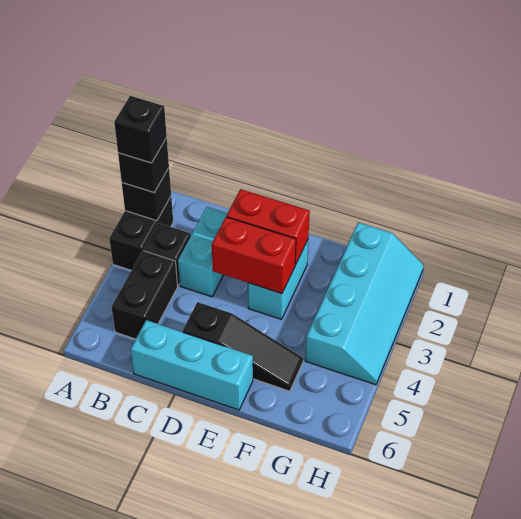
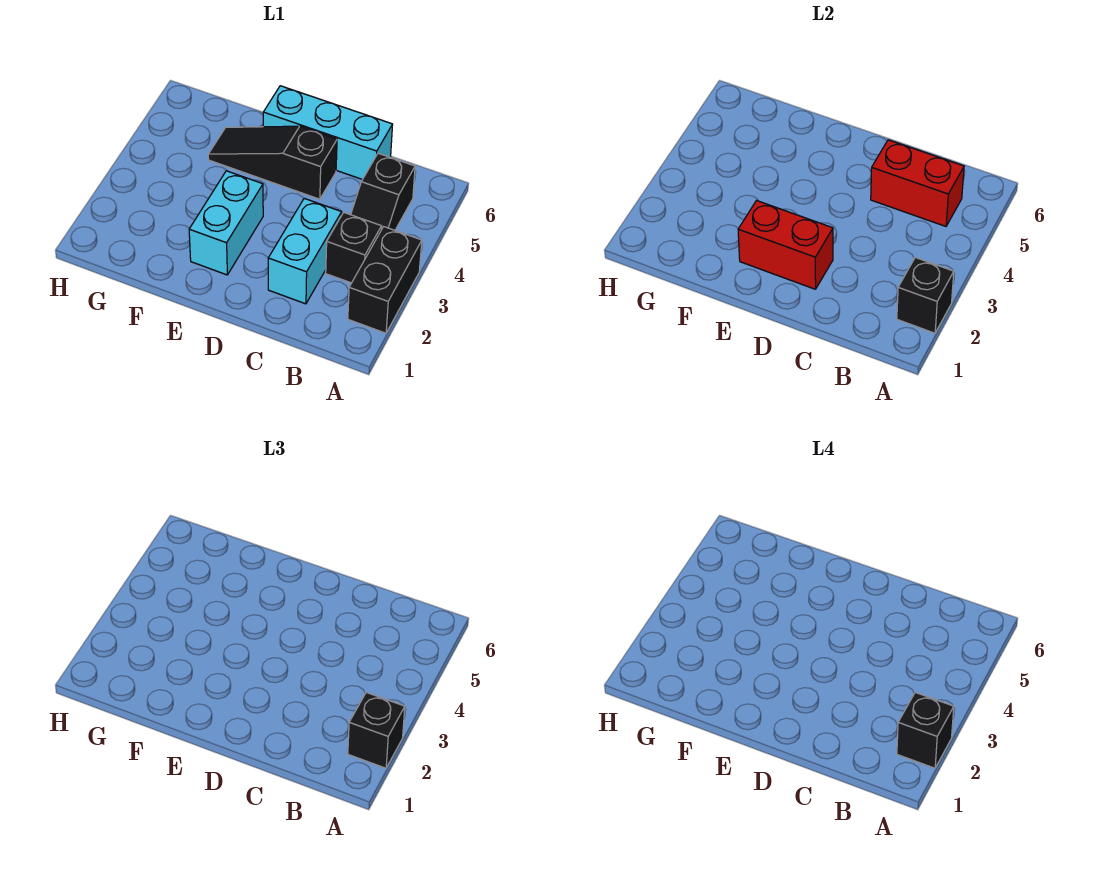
black 1x2 brick [112,251,178,339] -> black 1x2 slope [351,153,415,230]
red 1x2 brick [212,217,296,294] -> red 1x2 brick moved to [871,140,964,226]
cyan 2x4 slope [305,223,424,385] -> none

